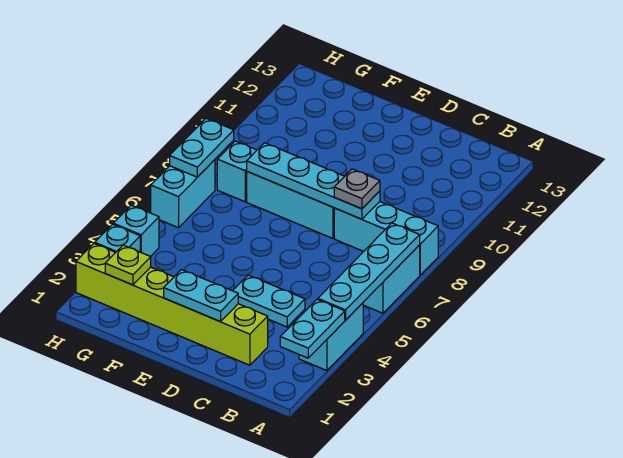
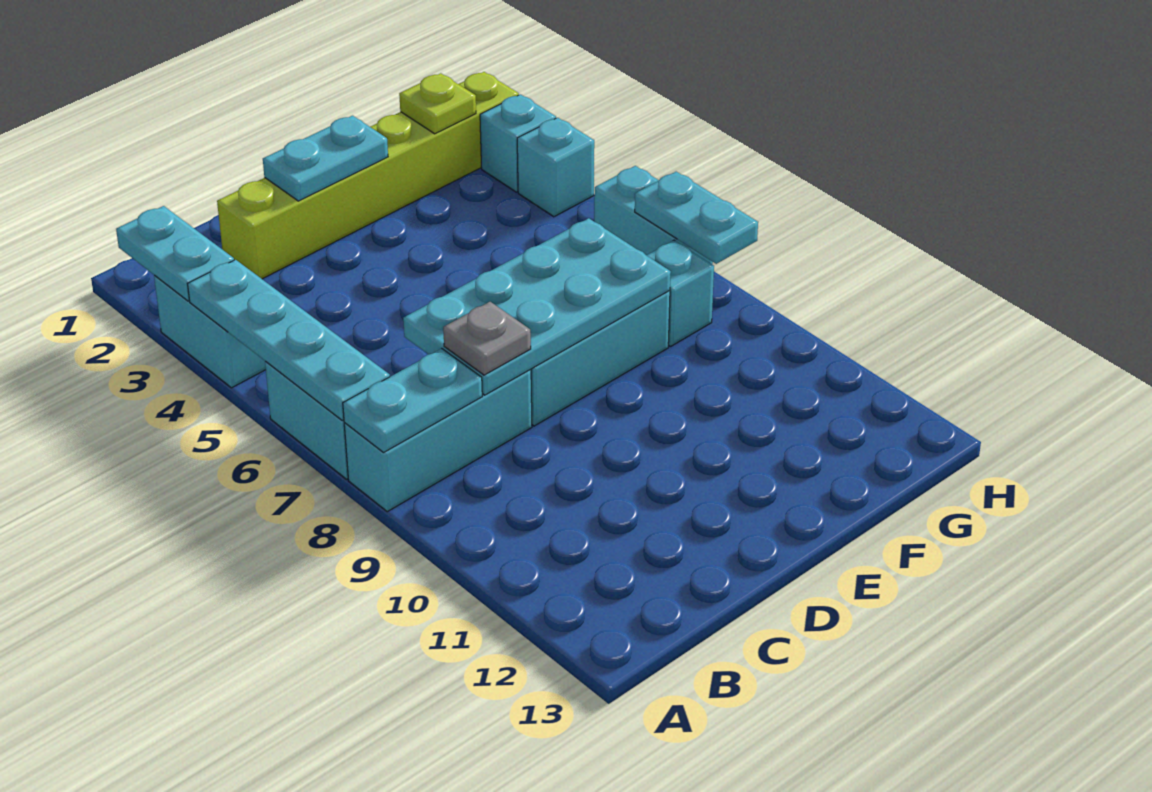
cyan 1x2 plate [233,275,305,327] -> cyan 1x2 plate moved to [343,349,482,452]
cyan 1x4 plate [247,143,380,219] -> cyan 2x4 plate [403,218,671,395]

